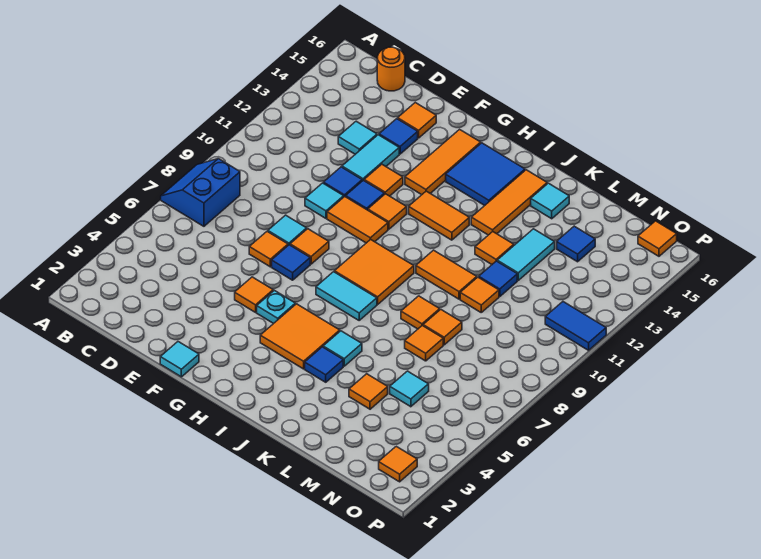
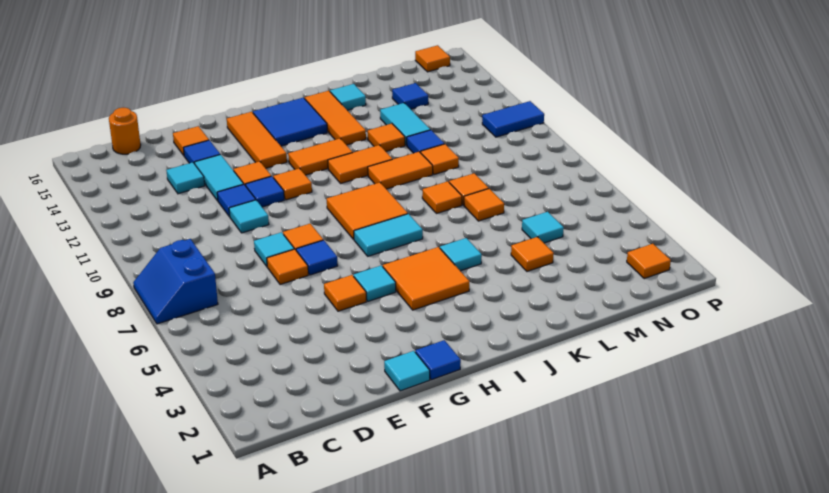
orange 1x2 tile [327,197,388,243] -> orange 1x2 tile moved to [328,145,392,183]
cyan 1x1 plate [257,290,295,324] -> cyan 1x1 tile [354,266,396,301]
blue 1x1 tile [305,347,343,382] -> blue 1x1 tile moved to [415,340,461,380]

